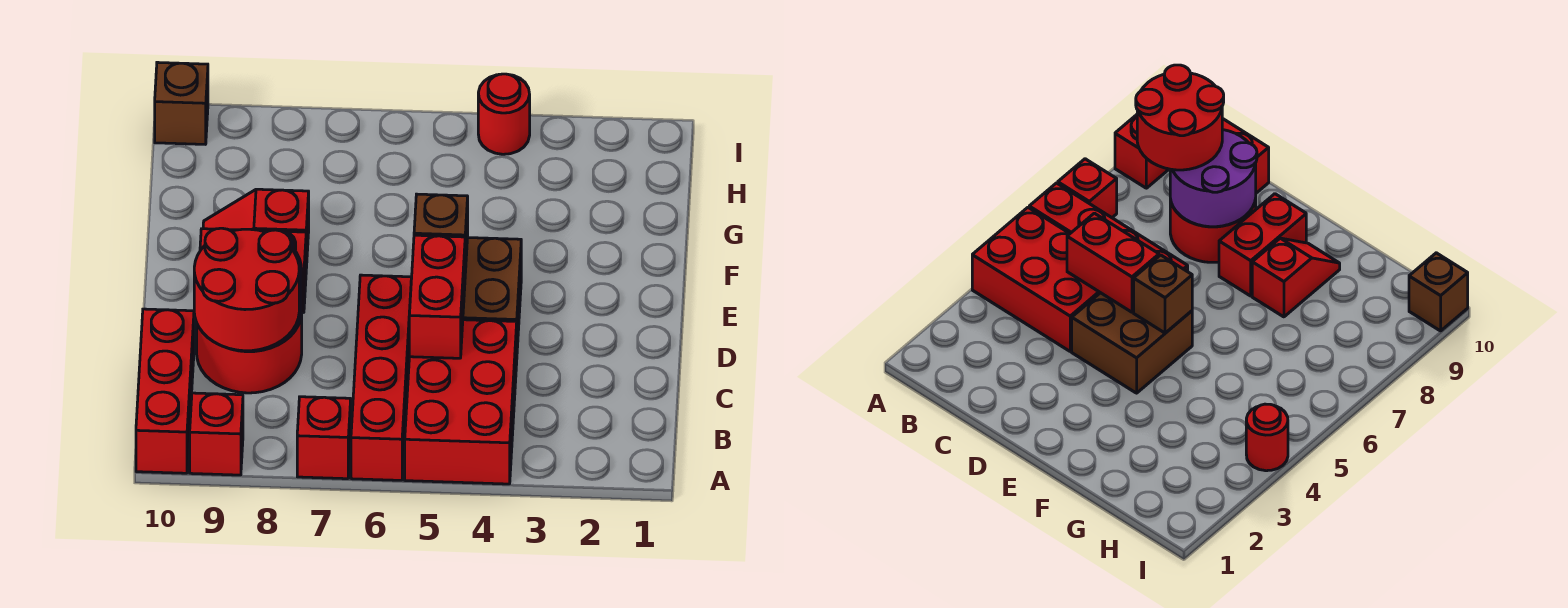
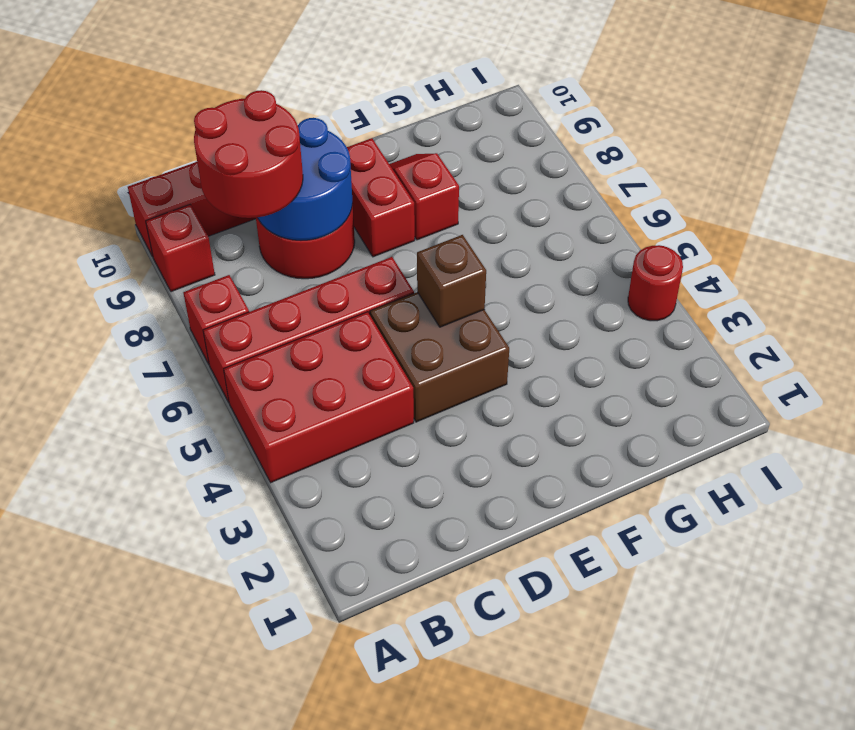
red 1x2 brick [409,235,465,358] -> none
purple 2x2 round brick [1170,130,1257,227] -> blue 2x2 round brick [257,118,353,240]
brown 1x1 brick [155,62,208,144] -> none

